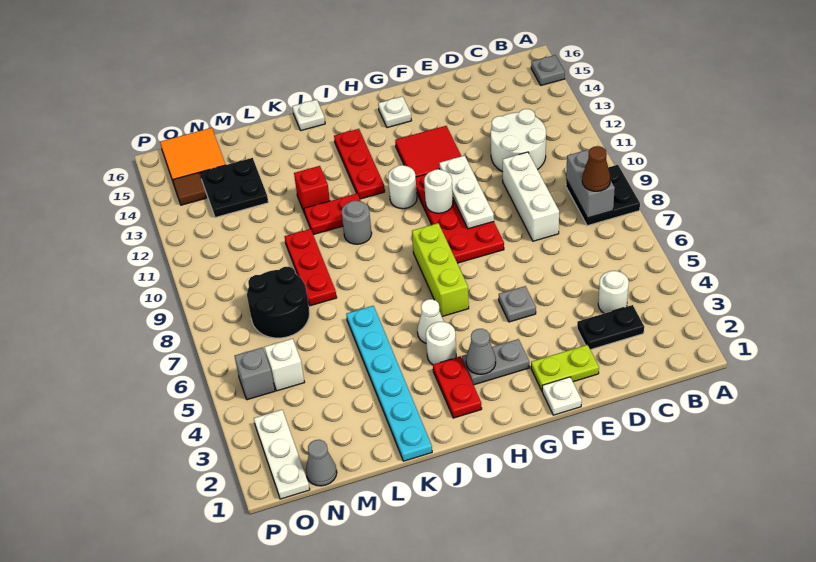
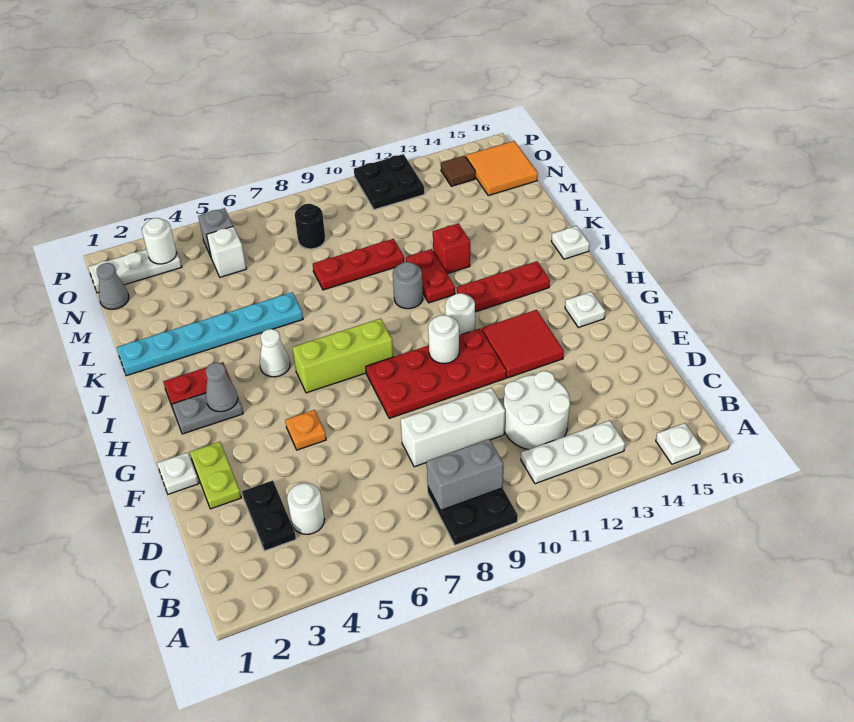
grey 1x1 plate [531,55,565,85] -> white 1x1 plate [656,423,702,464]
brown 1x1 cone [582,146,611,191] -> none
grey 1x1 plate [499,286,536,322] -> orange 1x1 plate [285,410,326,450]
white 1x3 plate [439,156,494,229] -> white 1x3 plate moved to [521,420,625,484]
grey 1x2 plate [462,339,529,385] -> grey 1x2 plate turned to [172,393,243,434]
white 1x1 round brick [426,322,456,365] -> white 1x1 round brick moved to [142,218,177,264]
black 2x2 round brick [247,267,310,338] -> black 1x1 round brick [295,204,325,249]
black 2x2 plate [200,158,268,218] -> black 2x2 plate moved to [354,154,425,210]

